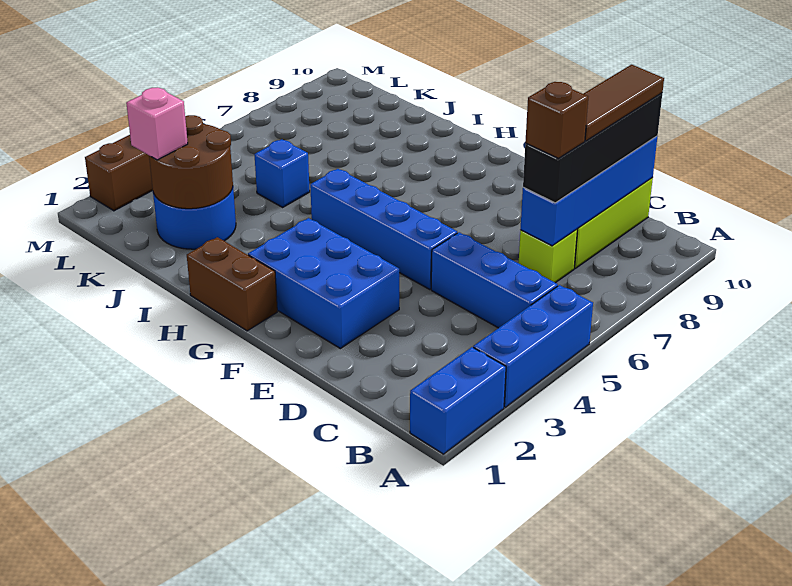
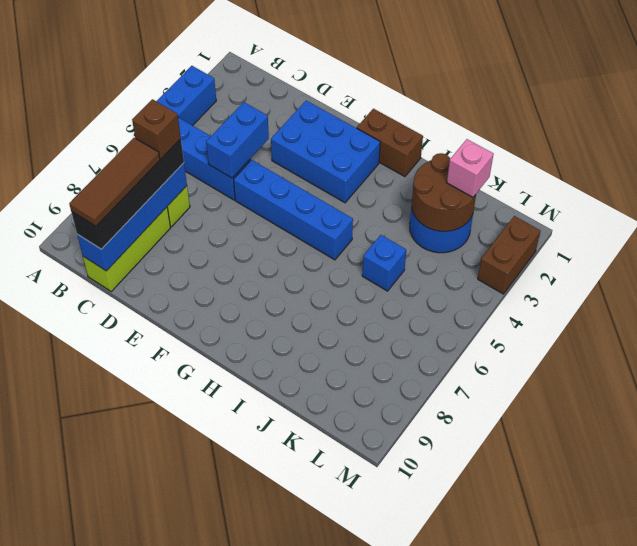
blue 1x2 brick [410,347,506,454] -> blue 1x2 brick moved to [206,102,269,178]

